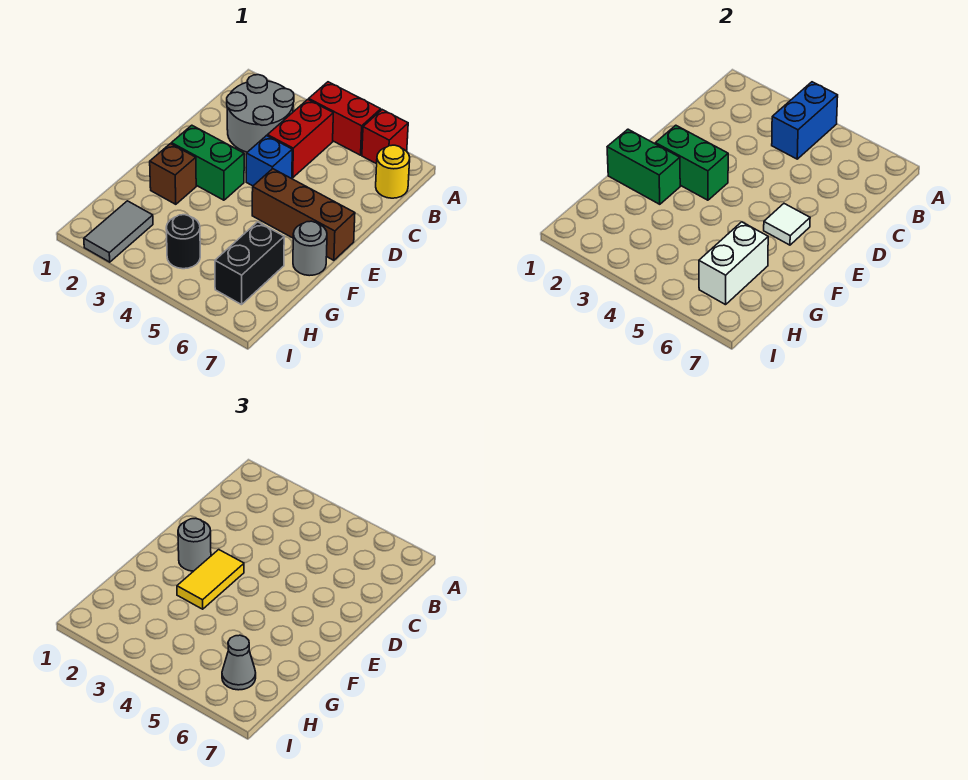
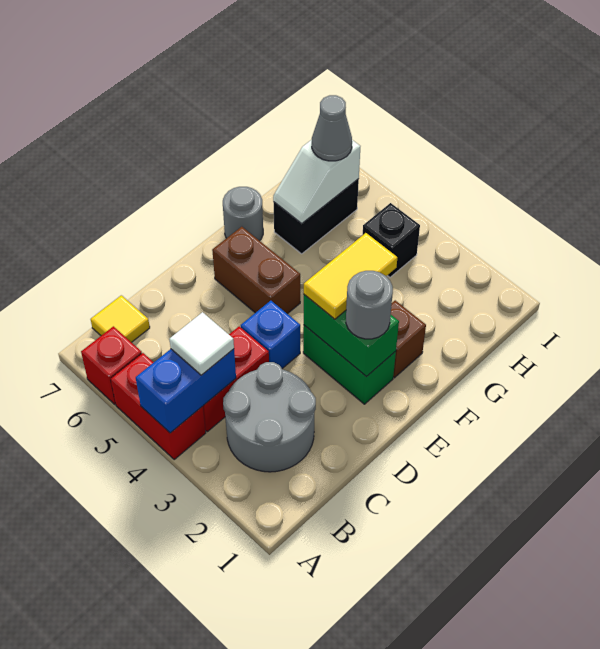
yellow 1x1 round brick [376,145,410,198] -> yellow 1x1 tile [91,295,150,342]
brown 1x3 brick [252,169,355,260] -> brown 1x2 brick [212,227,300,314]
white 1x1 tile [764,204,810,245] -> white 1x1 tile moved to [169,312,234,375]
green 1x2 brick [607,129,680,204] -> none
white 1x2 brick [699,222,768,305] -> white 1x2 slope [273,140,360,224]
grey 1x2 tile [84,201,153,262] -> none
black 1x1 round brick [166,215,200,269] -> black 1x1 brick [363,203,420,277]

